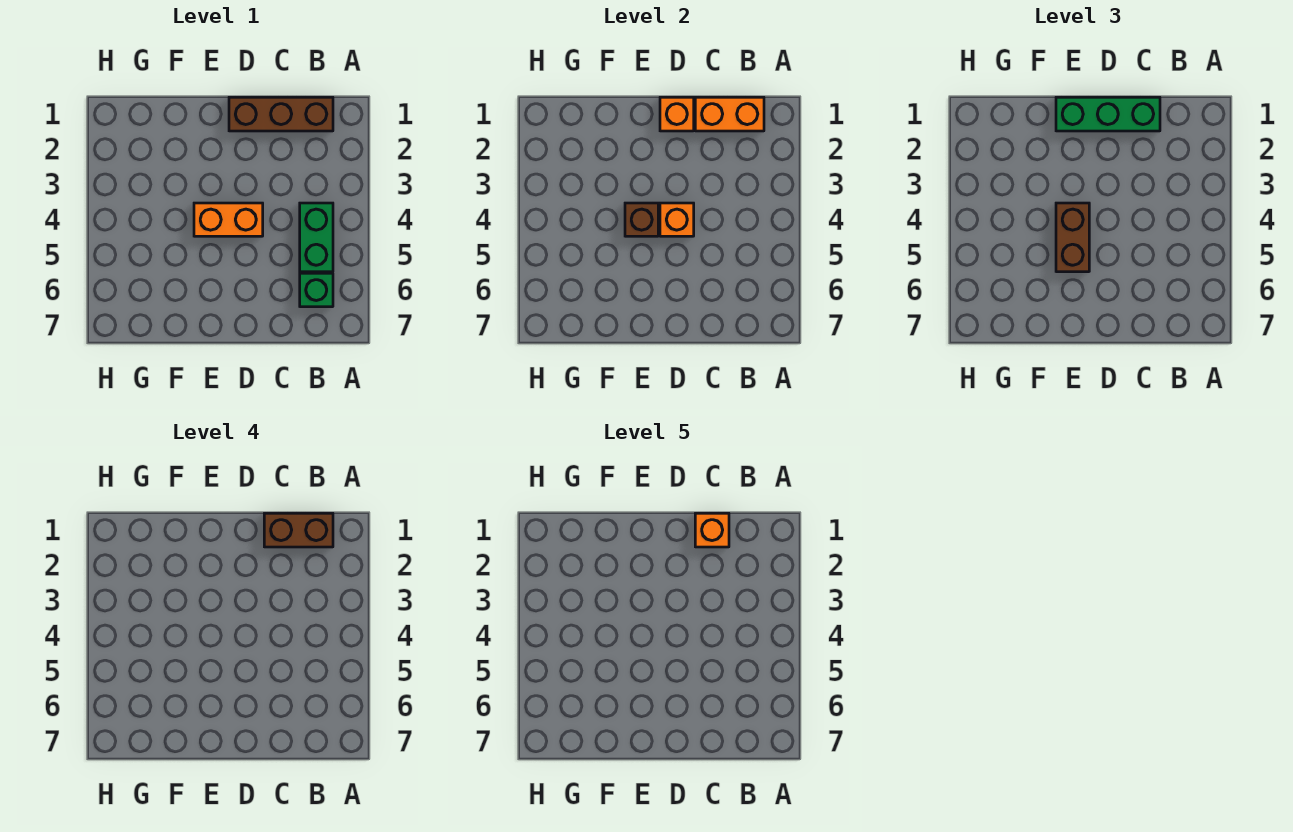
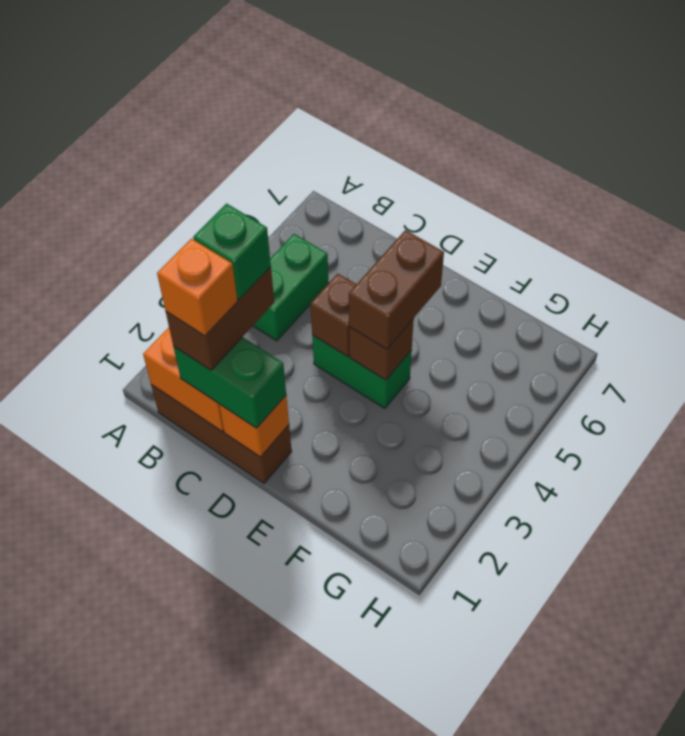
brown 1x2 brick [264,513,333,547] -> brown 1x2 brick turned to [166,267,274,370]
green 1x1 brick [300,273,333,307] -> green 1x1 brick moved to [193,204,271,300]
green 1x3 brick [1056,97,1160,131] -> green 1x2 brick [173,337,286,428]
orange 1x2 brick [194,203,263,236] -> green 1x2 brick [312,335,412,408]
orange 1x1 brick [660,203,694,236] -> brown 1x1 brick [311,274,357,356]

